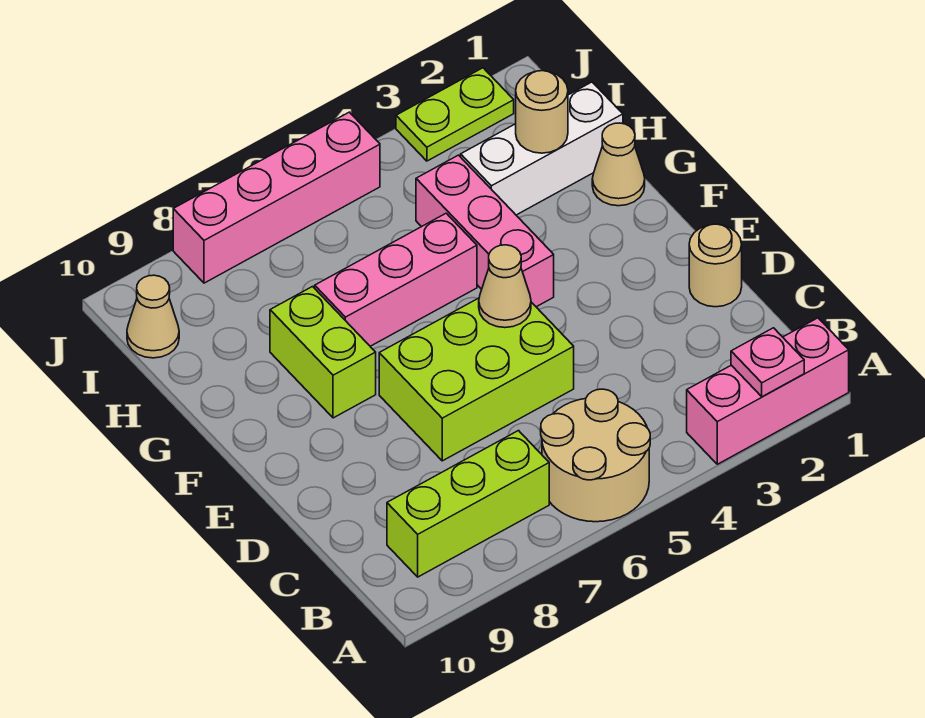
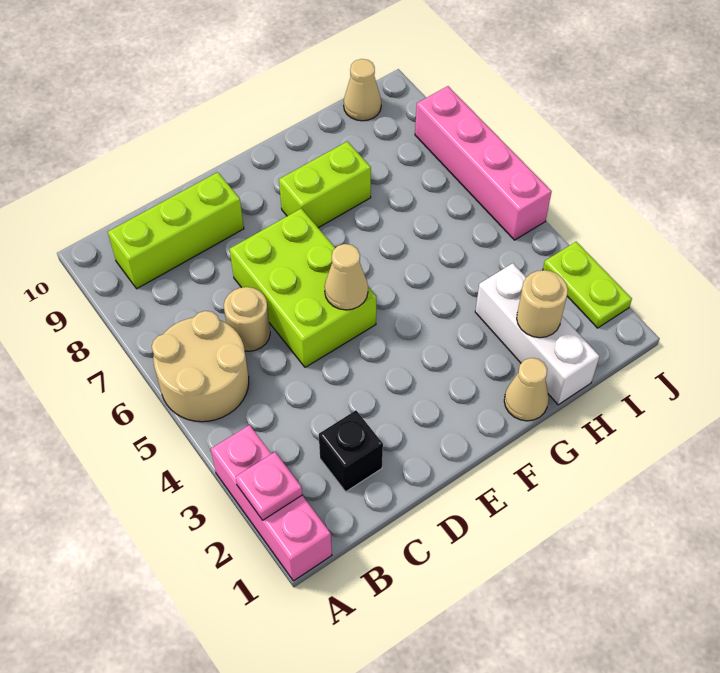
lime 1x3 brick [387,431,549,577] -> lime 1x3 brick turned to [108,172,244,289]
none -> black 1x1 brick [319,410,383,492]
tan 1x1 round brick [689,224,742,307] -> tan 1x1 round brick moved to [224,287,270,351]
pink 1x3 brick [416,155,554,307] -> none
pink 1x3 brick [315,213,477,346] -> none

